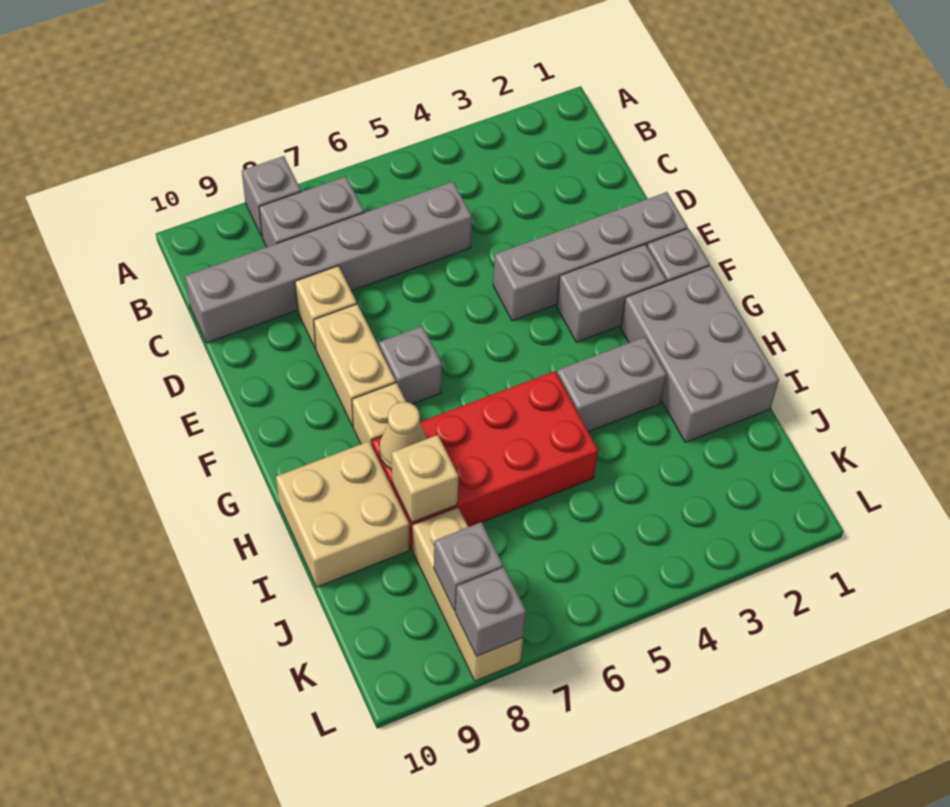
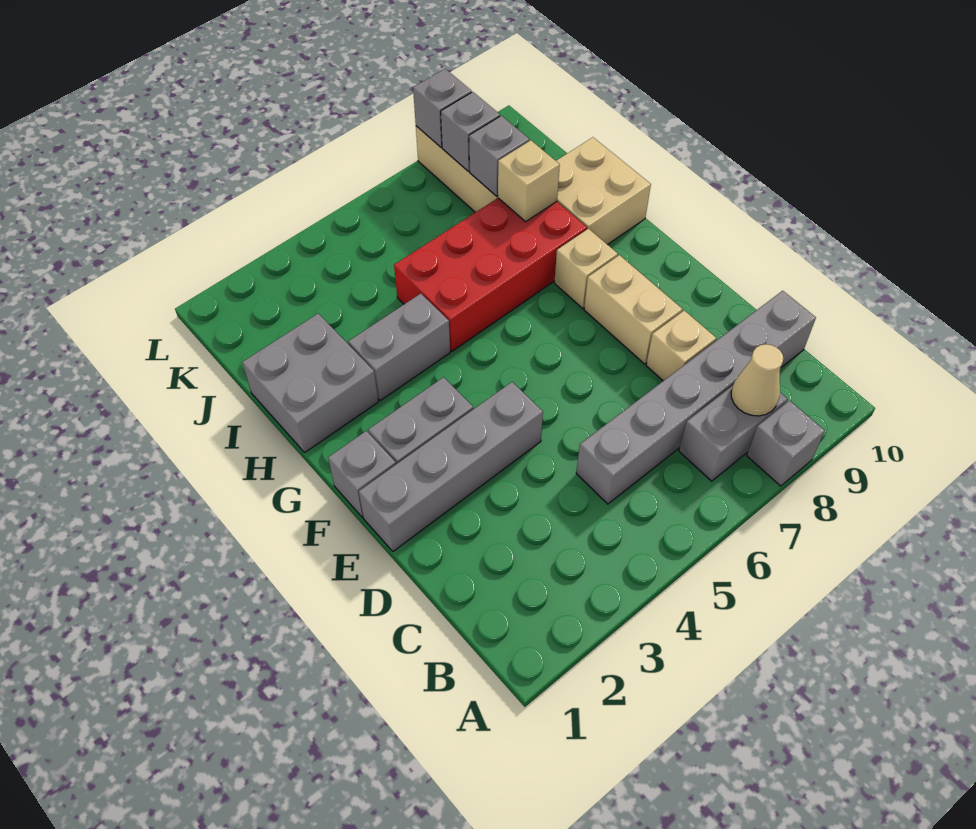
grey 1x1 brick [379,326,442,404] -> grey 1x1 brick moved to [469,116,529,196]
grey 2x3 brick [621,266,779,442] -> grey 2x2 brick [242,314,378,453]
tan 1x1 cone [379,402,427,470] -> tan 1x1 cone moved to [731,344,783,416]

